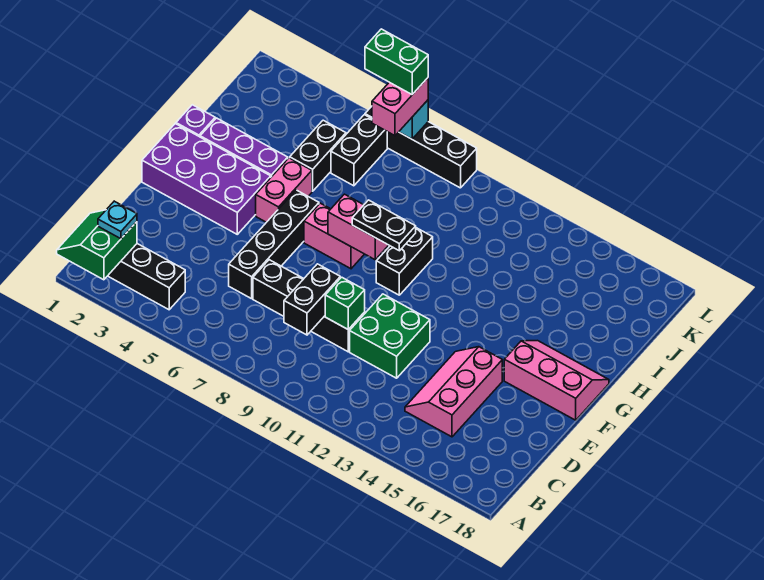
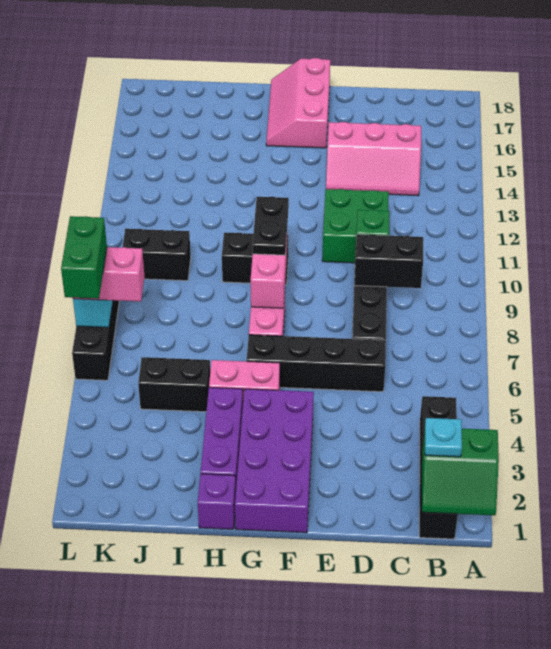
black 1x2 brick [331,115,387,186] -> black 1x2 brick moved to [122,229,191,281]

